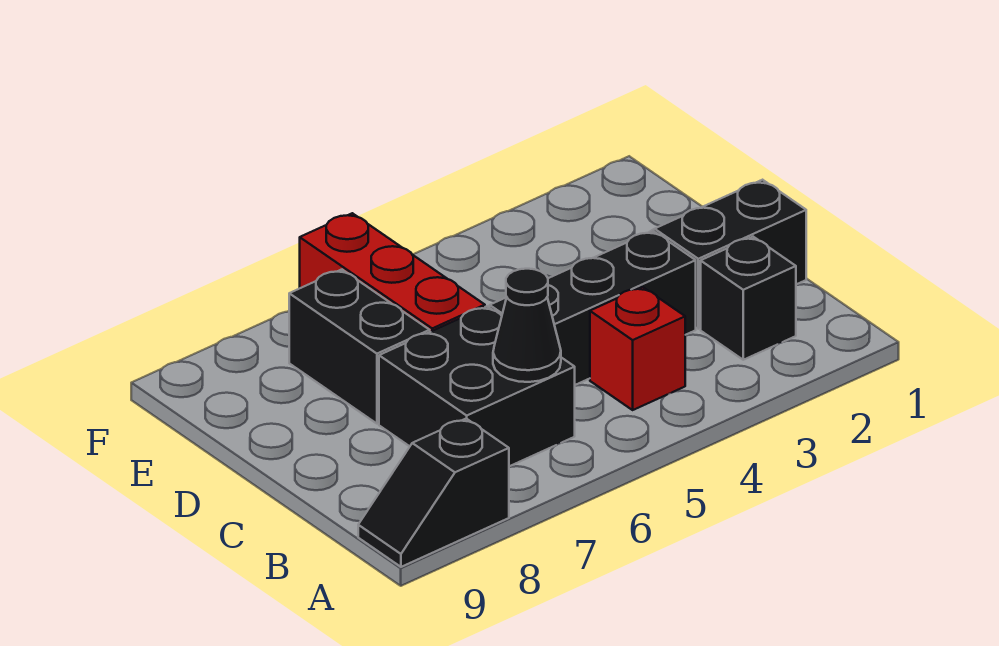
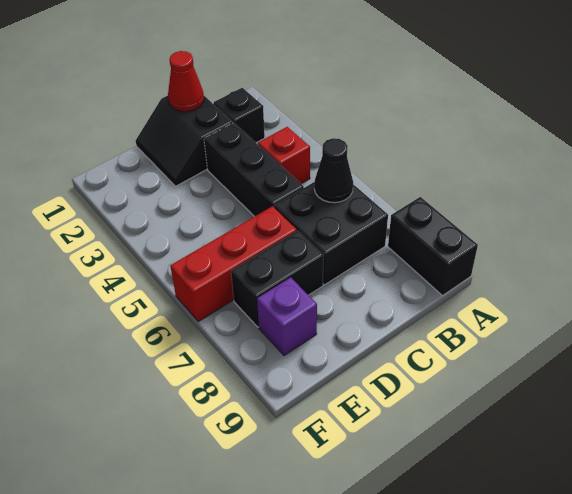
black 1x2 slope [358,419,509,567] -> black 1x2 brick [388,197,478,296]
none -> red 1x1 cone [168,51,204,112]
none -> purple 1x1 brick [257,277,317,356]

